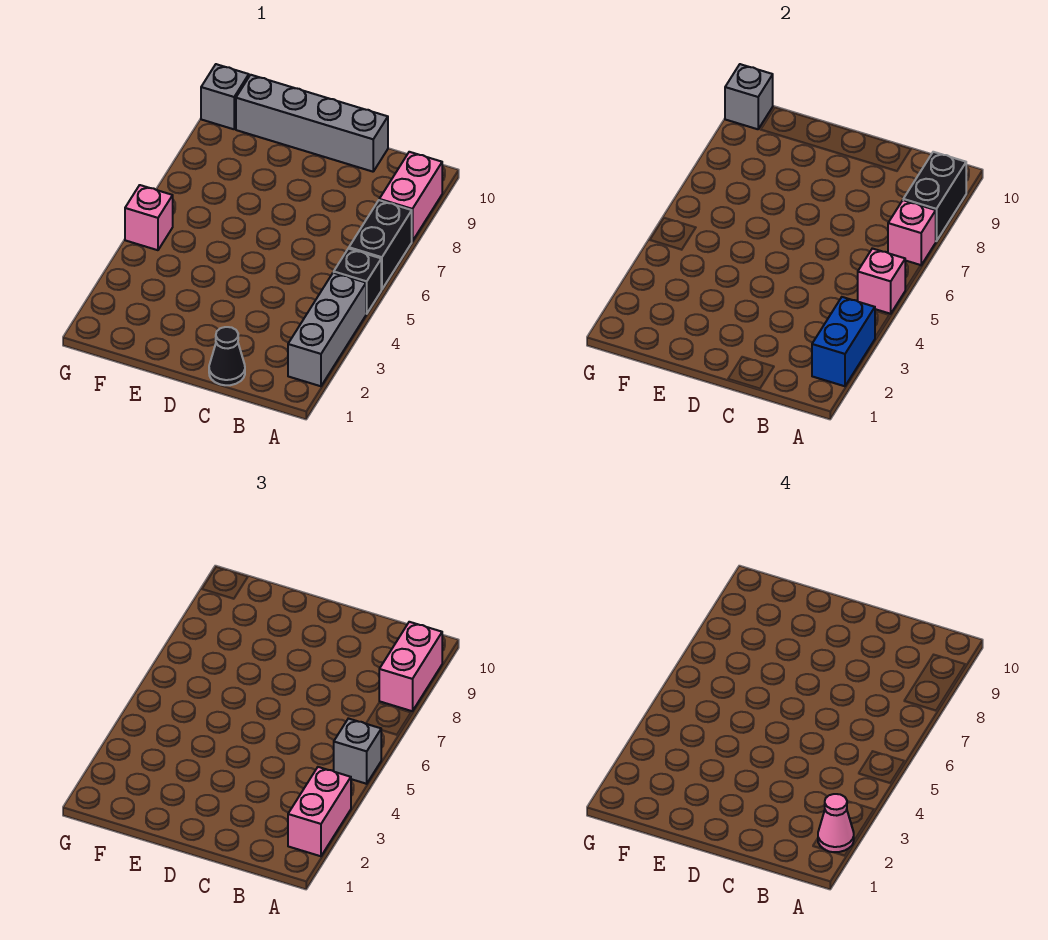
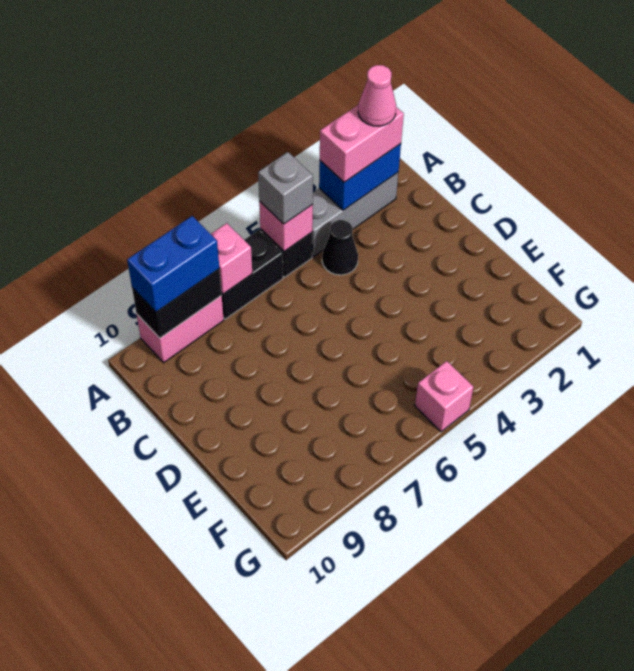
pink 1x2 brick [379,622,442,711] -> blue 1x2 brick [127,216,219,312]
black 1x1 cone [209,327,245,385] -> black 1x1 cone moved to [322,220,358,275]
grey 1x4 brick [236,75,388,172] -> none
grey 1x1 brick [201,64,249,129] -> none
grey 1x1 brick [725,64,773,129] -> none

